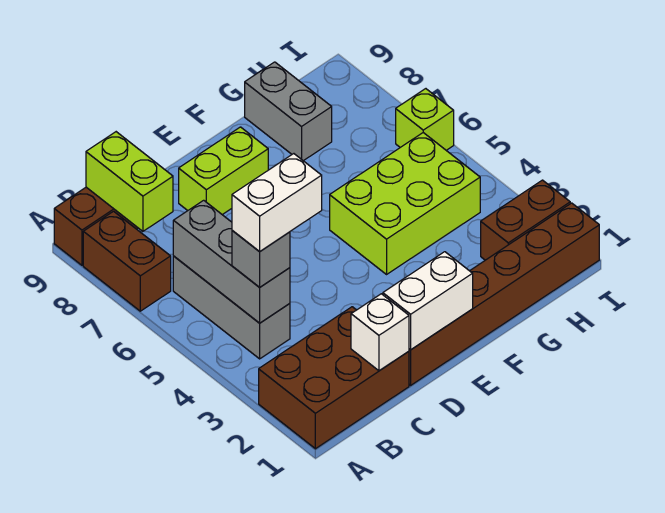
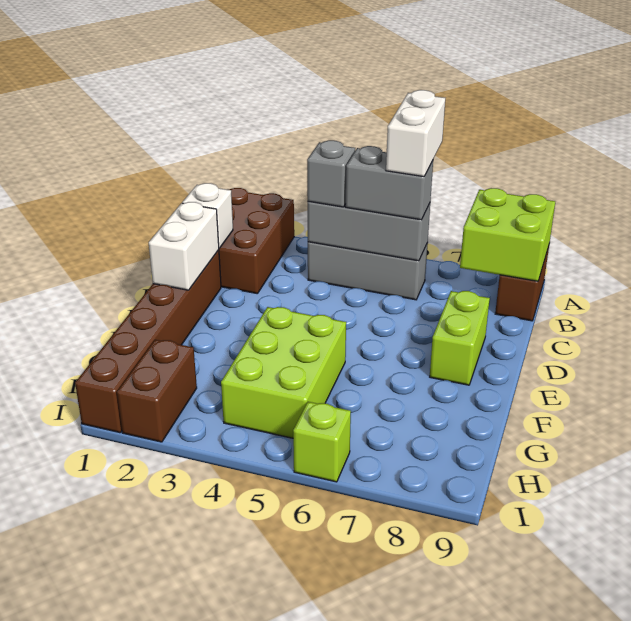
brown 1x2 brick [83,211,171,311] -> none
white 1x2 brick [232,154,322,252] -> white 1x2 brick moved to [386,90,445,177]
lime 1x2 brick [86,132,173,231] -> lime 2x2 brick [460,188,555,281]
grey 1x2 brick [245,62,332,161] -> grey 1x2 brick moved to [346,146,433,220]

